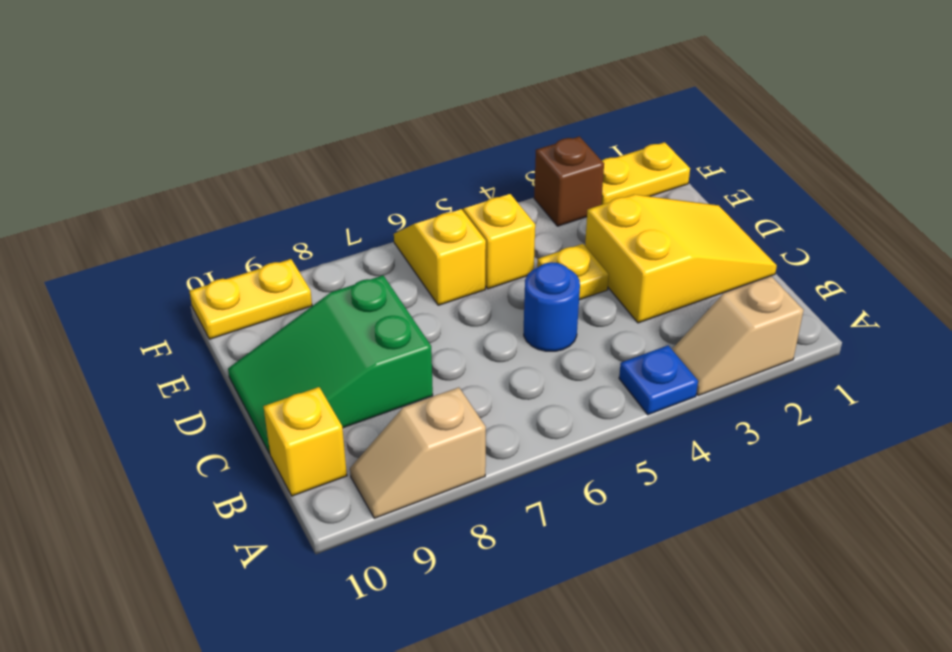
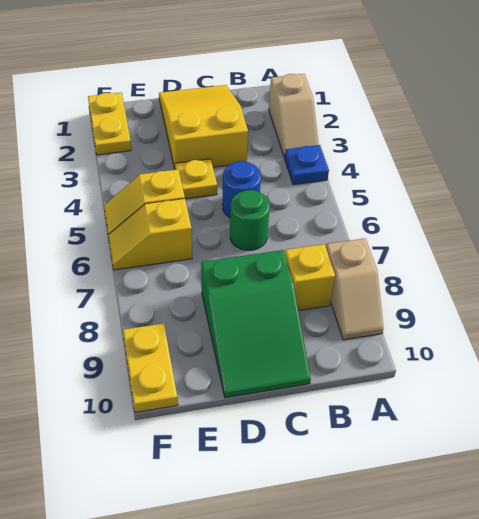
yellow 1x1 brick [263,387,347,496] -> yellow 1x1 brick moved to [285,244,335,311]
none -> green 1x1 round brick [230,190,270,250]
brown 1x1 brick [534,136,604,226] -> none

